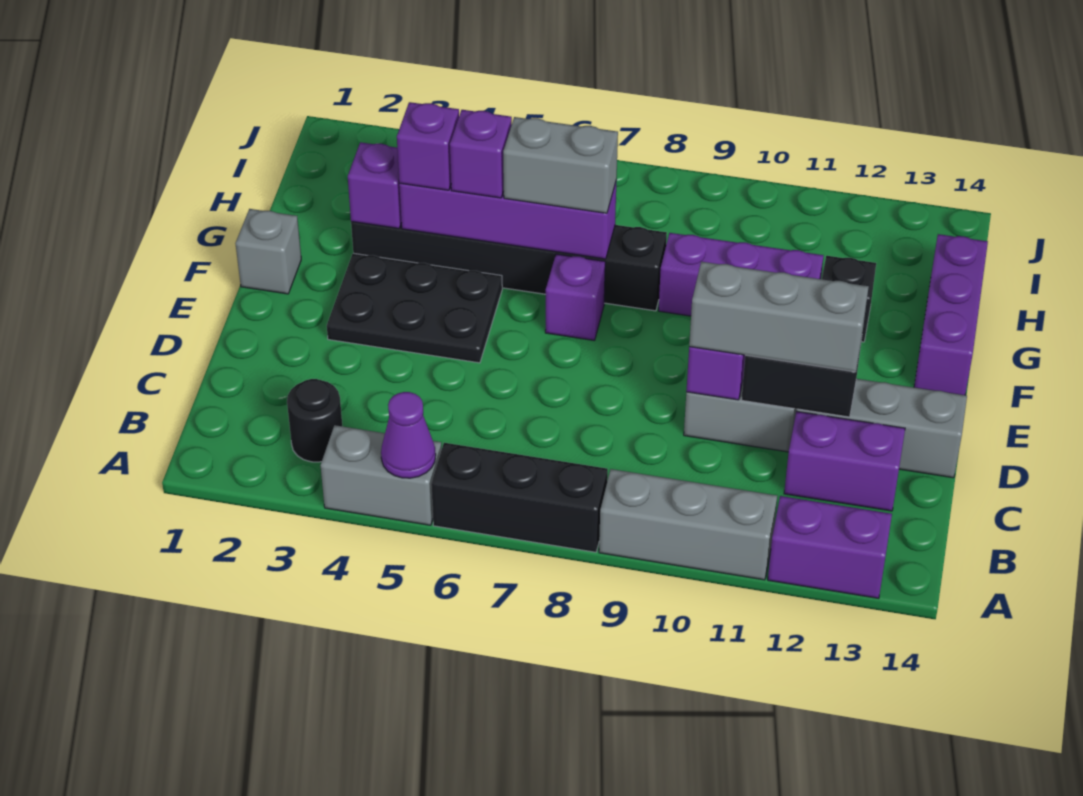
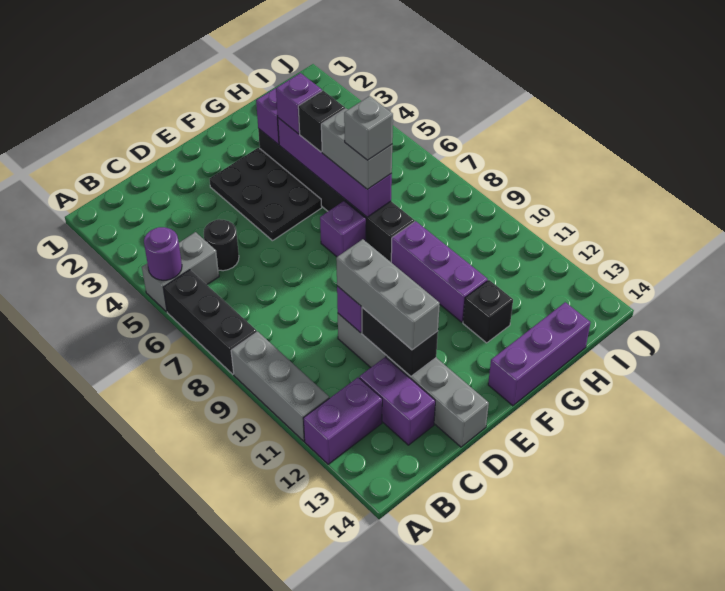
grey 1x2 brick [321,425,441,525] -> grey 1x2 brick turned to [142,232,219,312]
purple 1x1 cone [381,392,436,478] -> purple 1x1 round brick [144,227,182,280]
purple 1x2 brick [768,496,892,598] -> purple 1x2 brick turned to [303,377,382,464]
black 1x1 round brick [287,379,342,462] -> black 1x1 round brick moved to [204,219,239,271]
grey 1x1 brick [235,209,301,294] -> grey 1x1 brick moved to [344,96,393,160]
purple 1x1 brick [450,110,512,198] -> black 1x1 brick [298,91,345,152]

